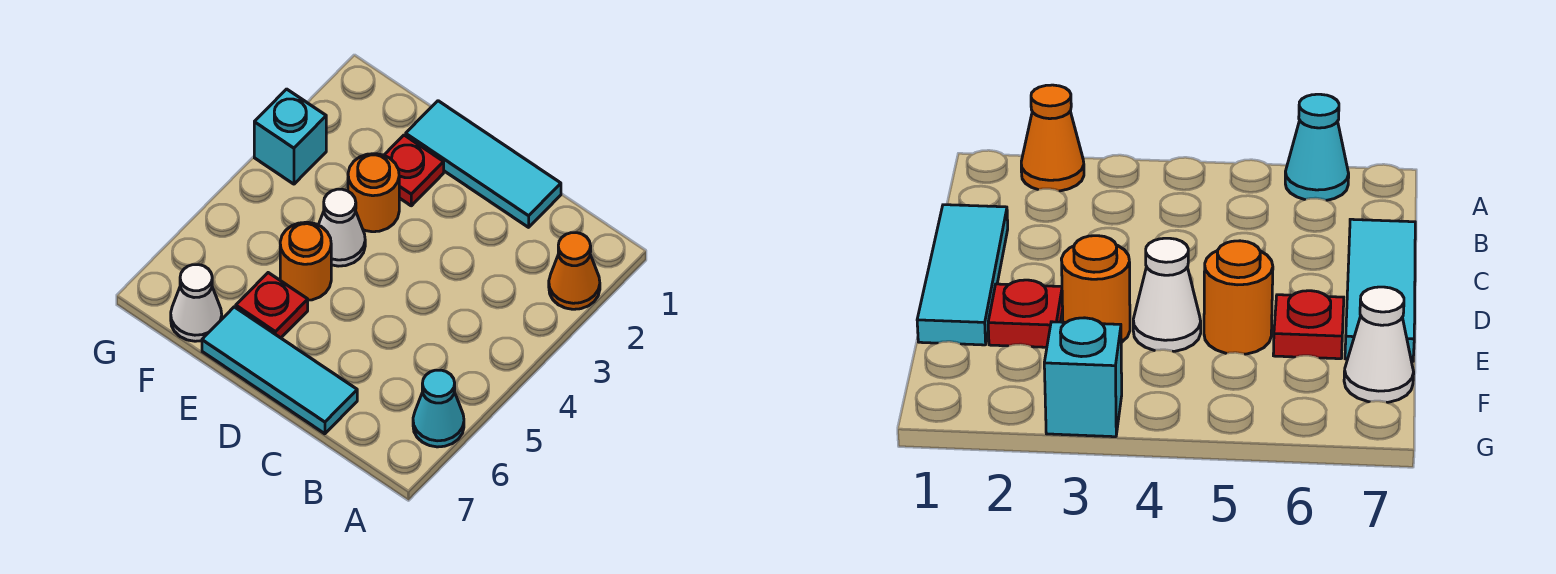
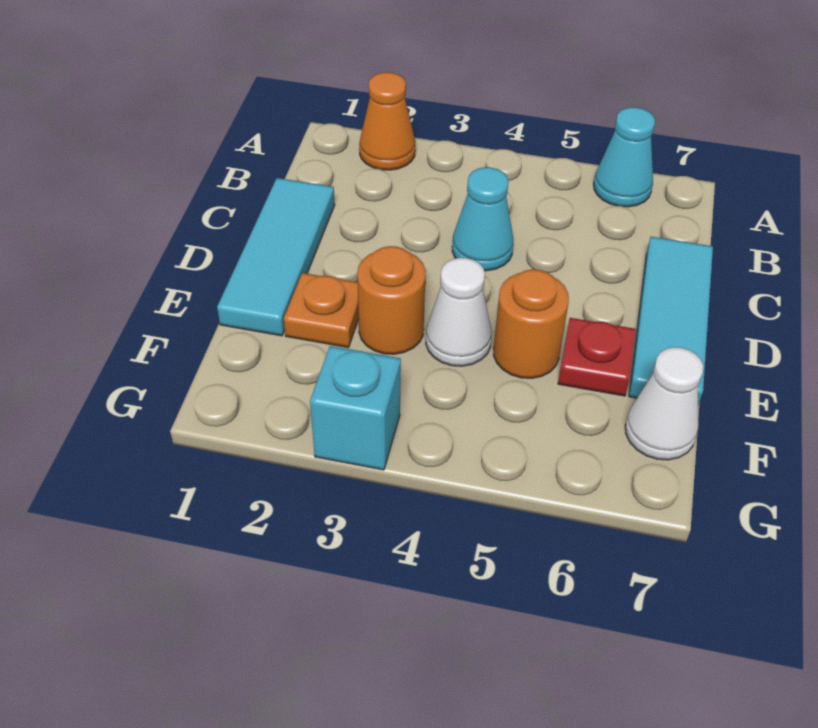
none -> cyan 1x1 cone [452,167,513,271]
red 1x1 plate [384,135,444,206] -> orange 1x1 plate [284,273,359,347]

